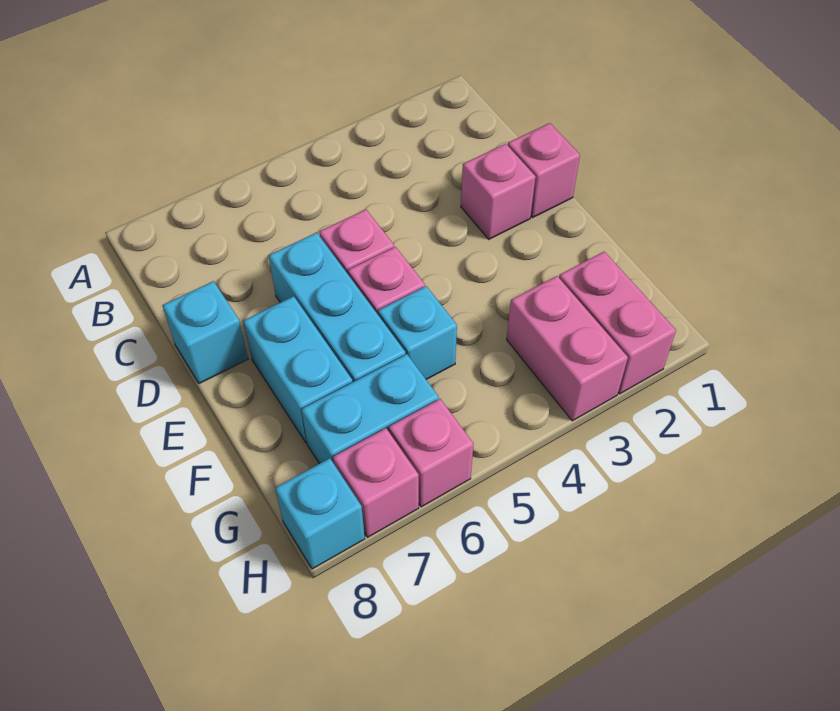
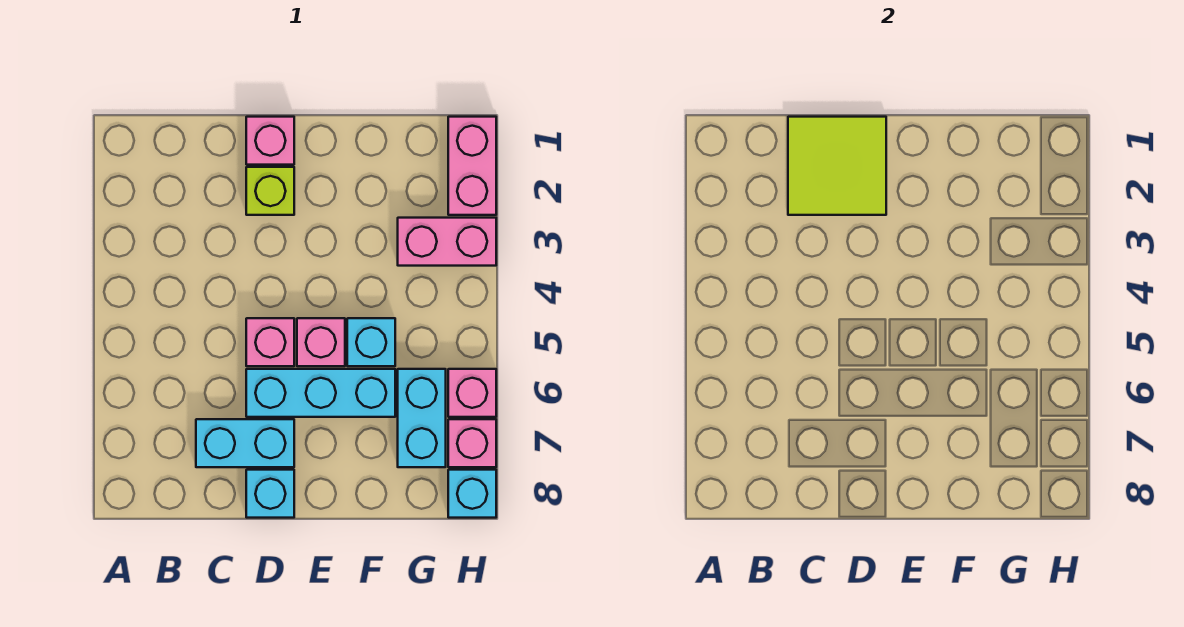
none -> lime 2x2 tile [788,117,886,215]
pink 1x1 brick [461,144,536,239] -> lime 1x1 brick [246,167,294,215]
cyan 1x2 brick [243,296,352,443] -> cyan 1x2 brick moved to [196,419,294,467]
pink 1x2 brick [559,252,676,394] -> pink 1x2 brick turned to [448,117,496,215]

